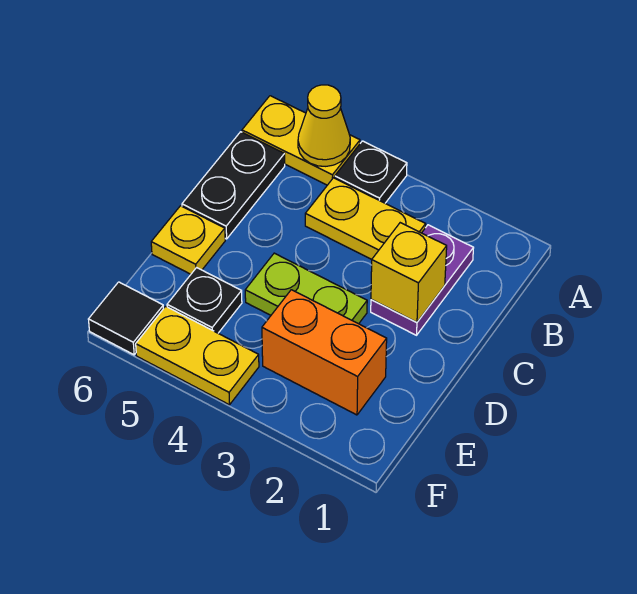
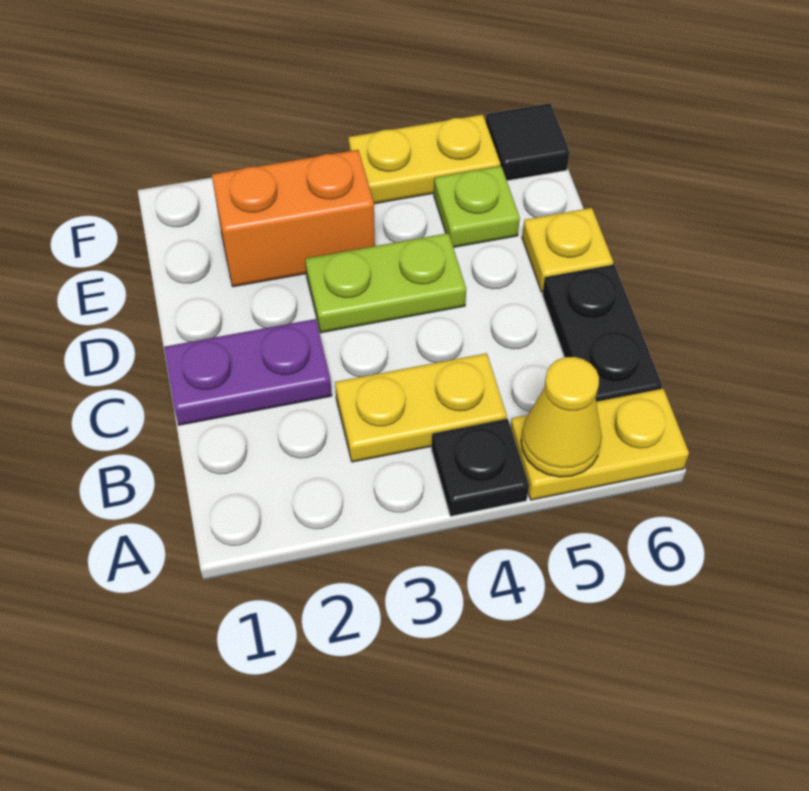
purple 1x2 plate [371,225,473,335] -> purple 1x2 plate turned to [164,319,332,425]
yellow 1x1 brick [371,223,447,322] -> none
black 1x1 plate [167,268,242,333] -> lime 1x1 plate [434,166,520,247]

